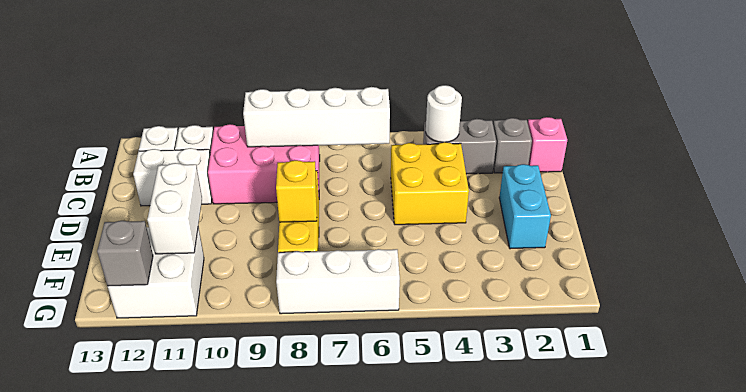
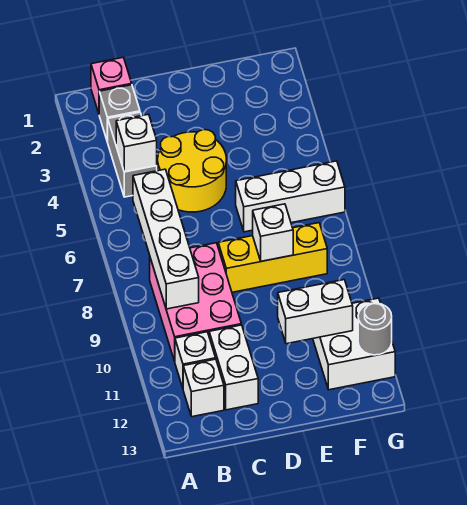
white 1x1 round brick [426,85,462,142] -> white 1x1 brick [116,114,157,172]
yellow 2x2 brick [391,142,469,225] -> yellow 2x2 round brick [158,130,226,212]
cyan 1x2 brick [499,164,551,249] -> none
yellow 1x1 brick [276,160,317,222] -> white 1x1 brick [253,204,293,261]
white 1x3 brick [276,249,400,314] -> white 1x3 brick turned to [236,161,345,232]
grey 1x1 brick [97,221,153,286] -> grey 1x1 round brick [358,303,392,355]

